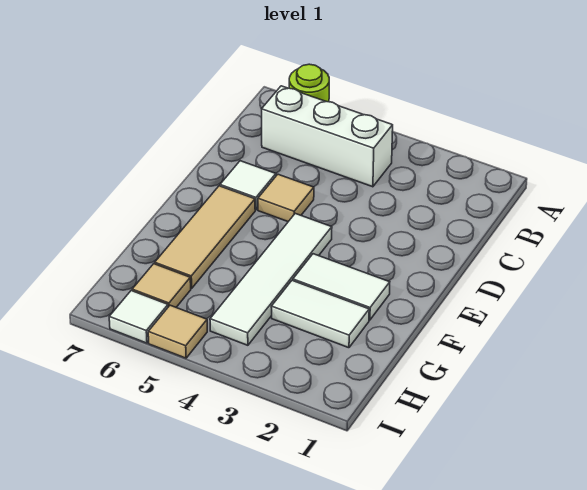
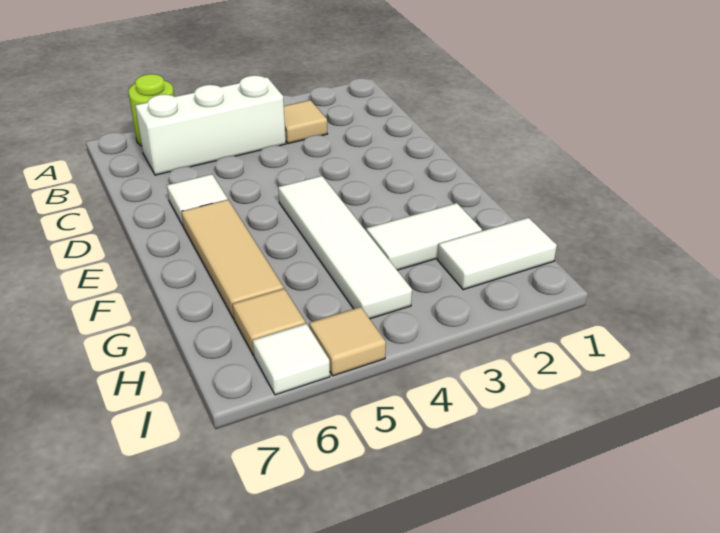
tan 1x1 tile [258,174,314,222] -> tan 1x1 tile moved to [284,100,327,144]
white 1x2 tile [293,254,390,320] -> white 1x2 tile moved to [438,218,557,290]

